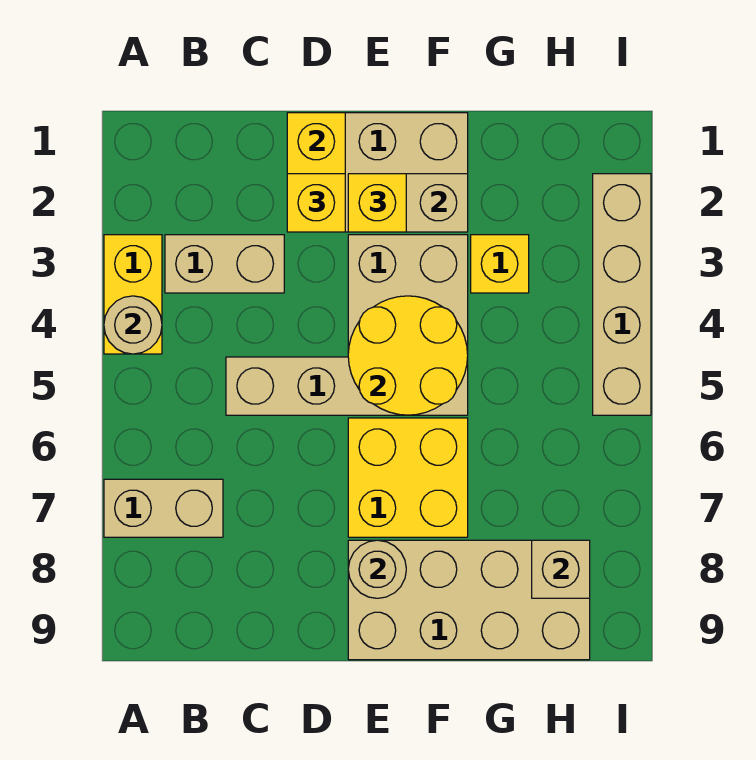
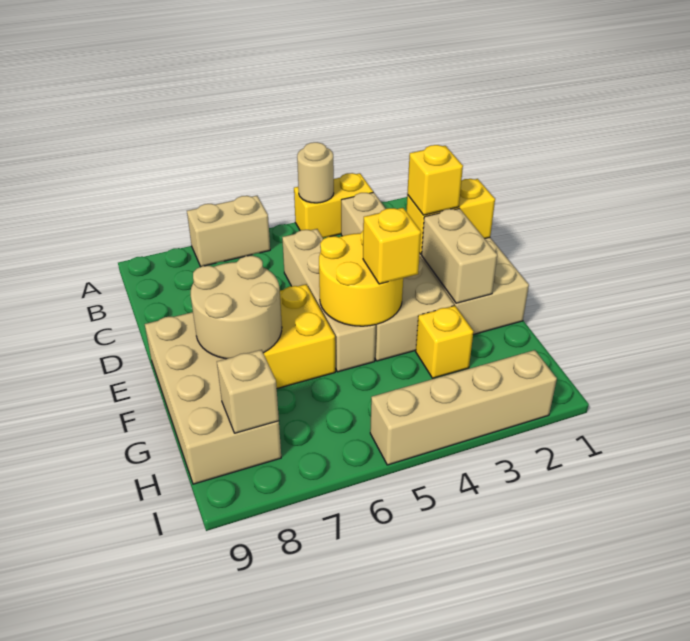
tan 1x2 brick [104,479,223,537] -> tan 1x2 brick turned to [187,196,270,267]
yellow 1x1 brick [348,174,406,232] -> yellow 1x1 brick moved to [363,208,421,284]
tan 1x1 round brick [348,540,406,598] -> tan 2x2 round brick [191,256,282,359]

